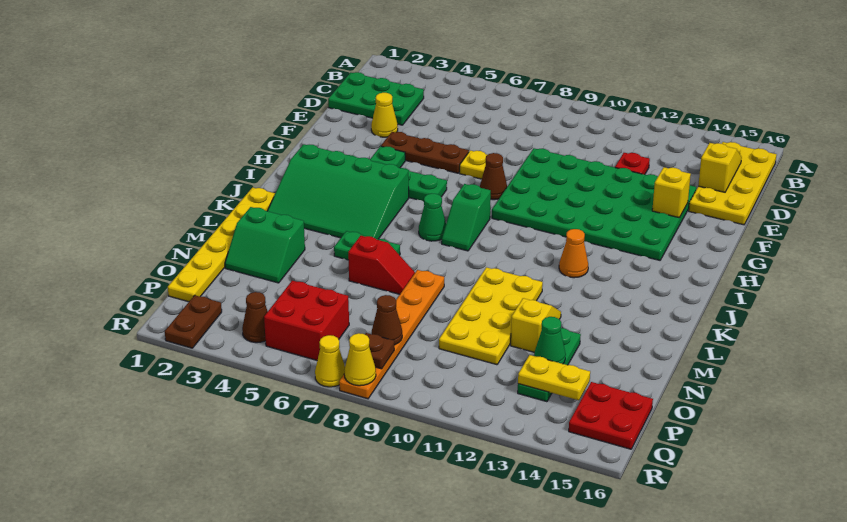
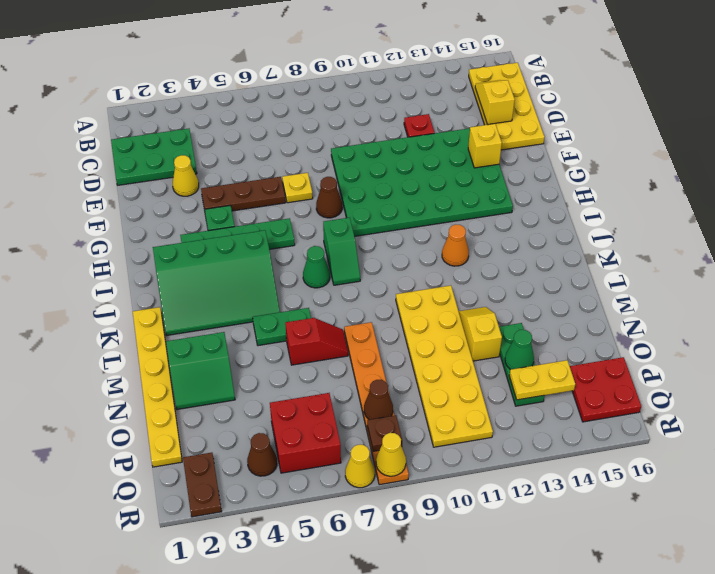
yellow 2x4 plate [439,267,543,365] -> yellow 2x6 plate [396,285,493,447]

